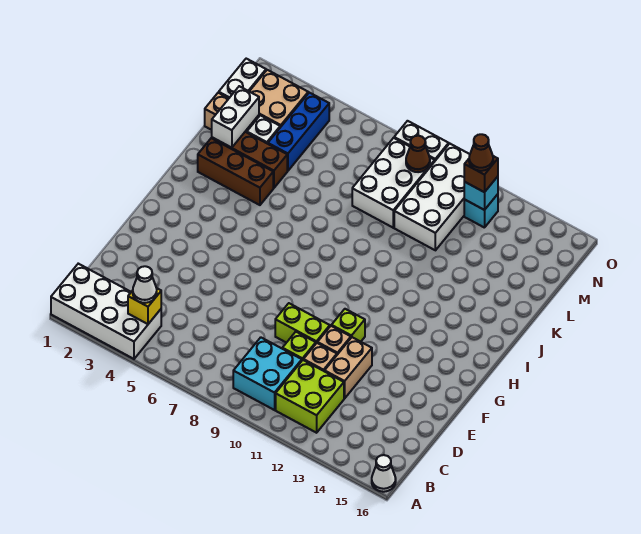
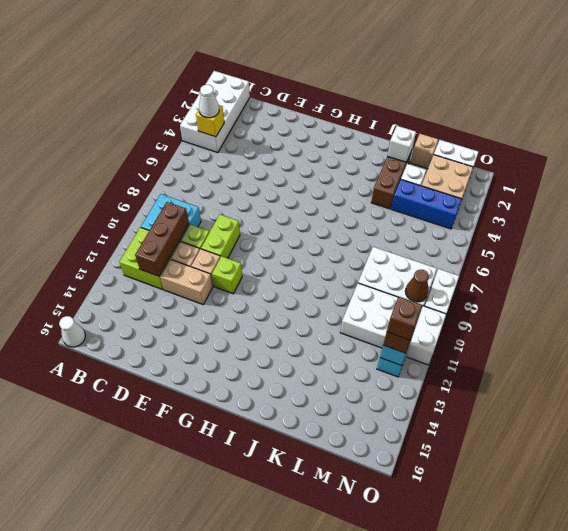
brown 1x3 brick [198,138,273,205] -> brown 1x3 brick moved to [135,202,189,276]
white 1x2 brick [212,86,259,148] -> white 1x1 brick [388,126,416,162]
brown 1x1 cone [469,134,493,171] -> brown 1x1 brick [387,297,423,340]

